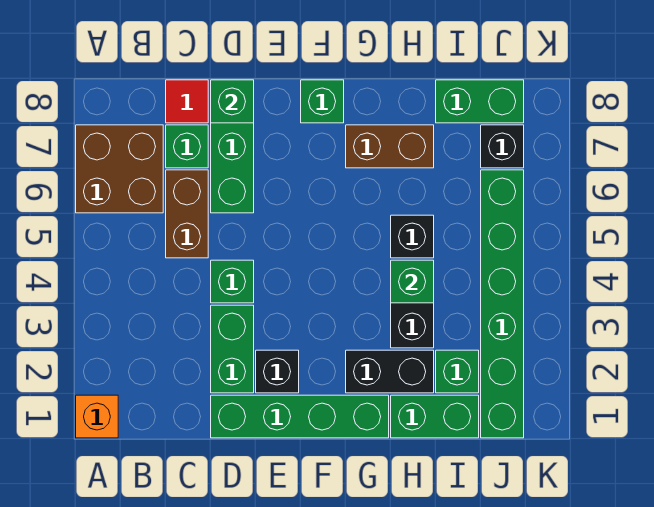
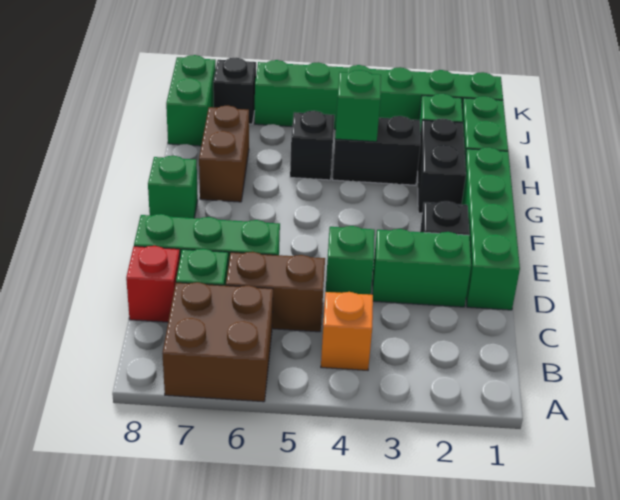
orange 1x1 brick [76,395,118,438] -> orange 1x1 brick moved to [321,292,373,370]
red 1x1 tile [166,80,208,123] -> red 1x1 brick [126,246,180,322]
green 1x1 brick [211,80,254,123] -> none

